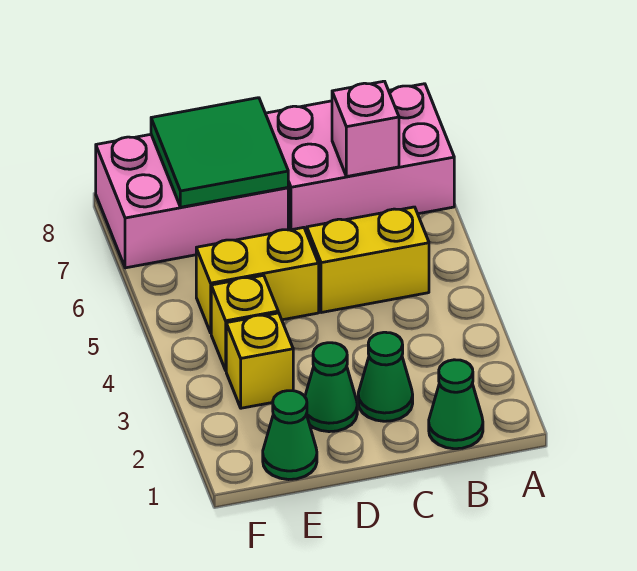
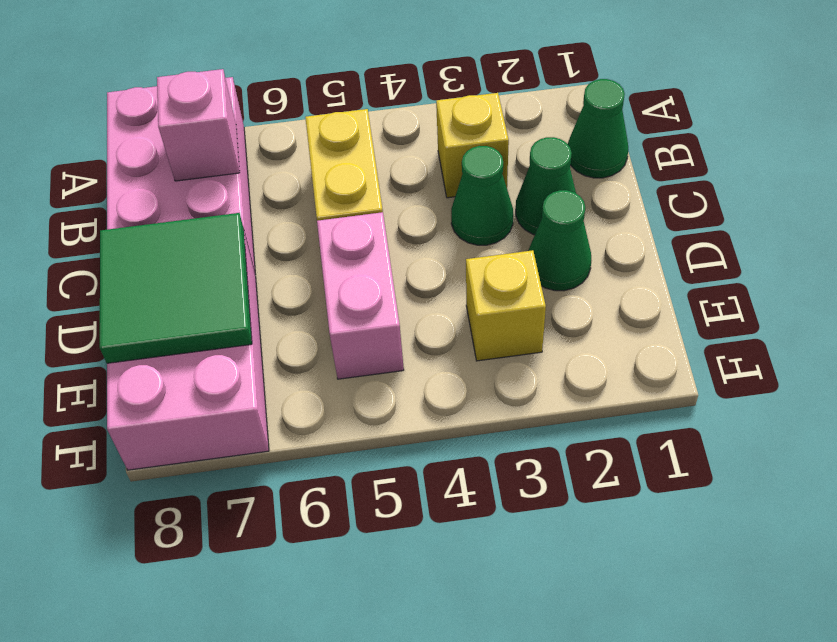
yellow 1x2 brick [196,227,319,333] -> pink 1x2 brick [317,212,404,379]
green 1x1 cone [263,391,317,480] -> green 1x1 cone moved to [451,146,513,245]
yellow 1x1 brick [211,275,278,370] -> yellow 1x1 brick moved to [436,93,509,198]

